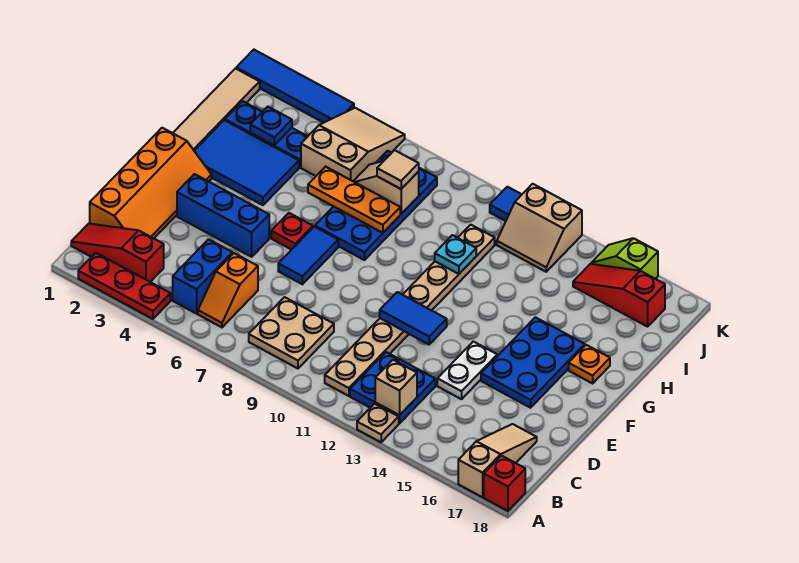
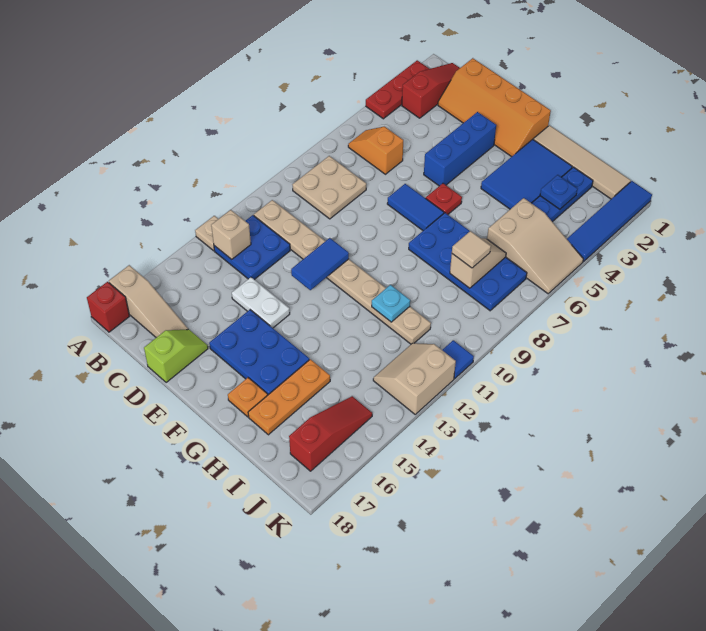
blue 1x2 brick [173,239,233,314] -> none
orange 1x3 plate [308,167,400,233] -> orange 1x3 plate moved to [248,359,330,435]
lime 1x2 slope [591,238,658,279] -> lime 1x2 slope moved to [144,329,208,383]

